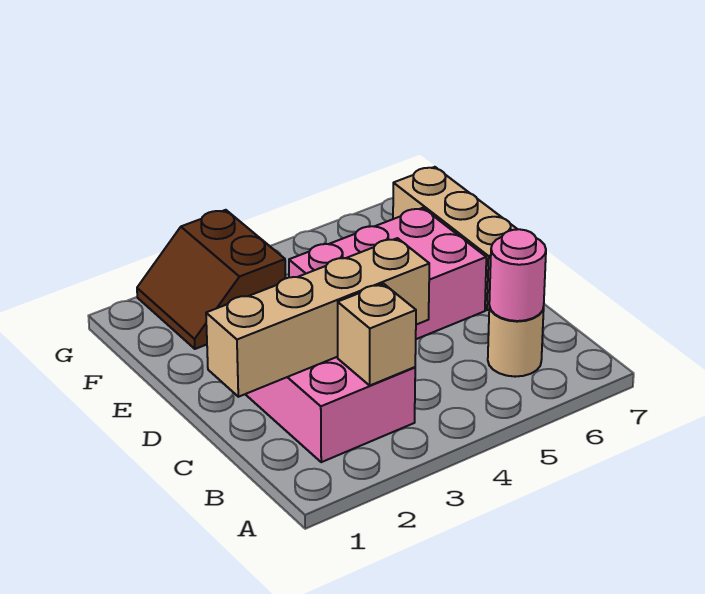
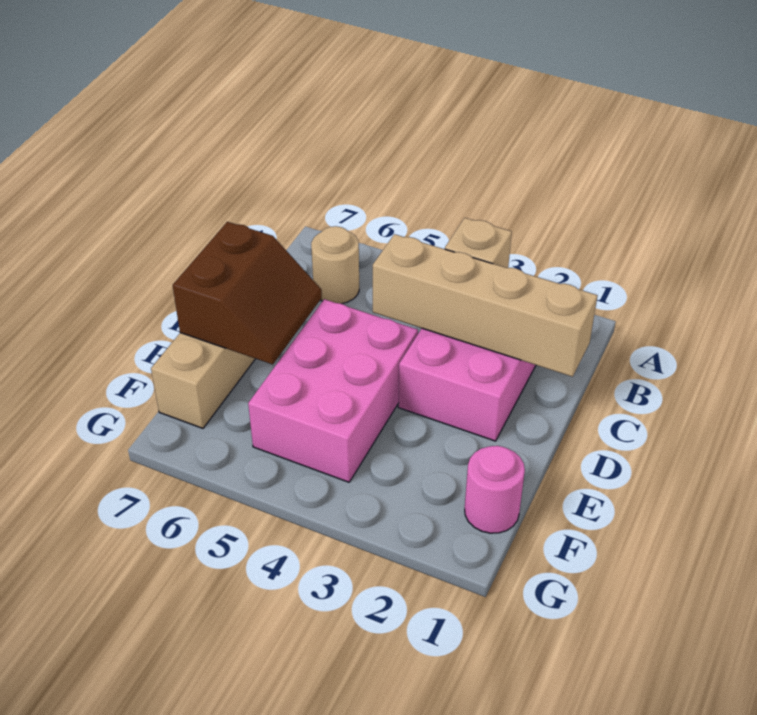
pink 1x1 round brick [489,229,546,321] -> pink 1x1 round brick moved to [465,446,525,533]
pink 2x3 brick [289,208,486,339] -> pink 2x3 brick turned to [248,299,418,482]
brown 2x2 slope [137,210,285,349] -> brown 2x2 slope moved to [173,222,322,364]

